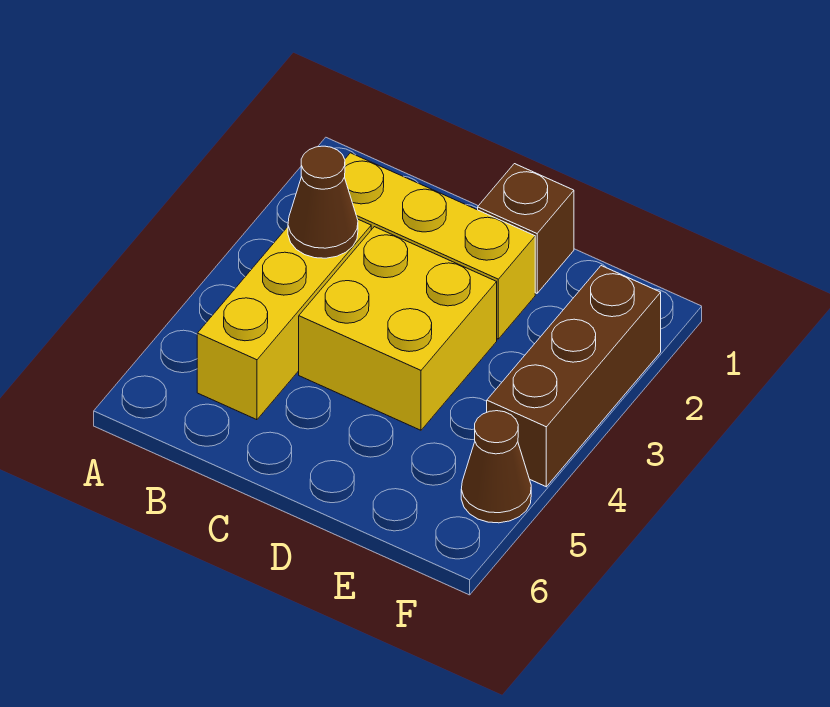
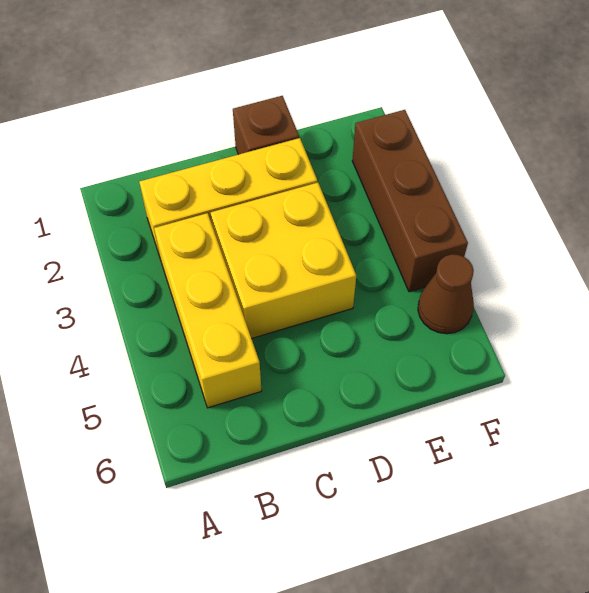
brown 1x1 cone [288,146,358,258] -> none

